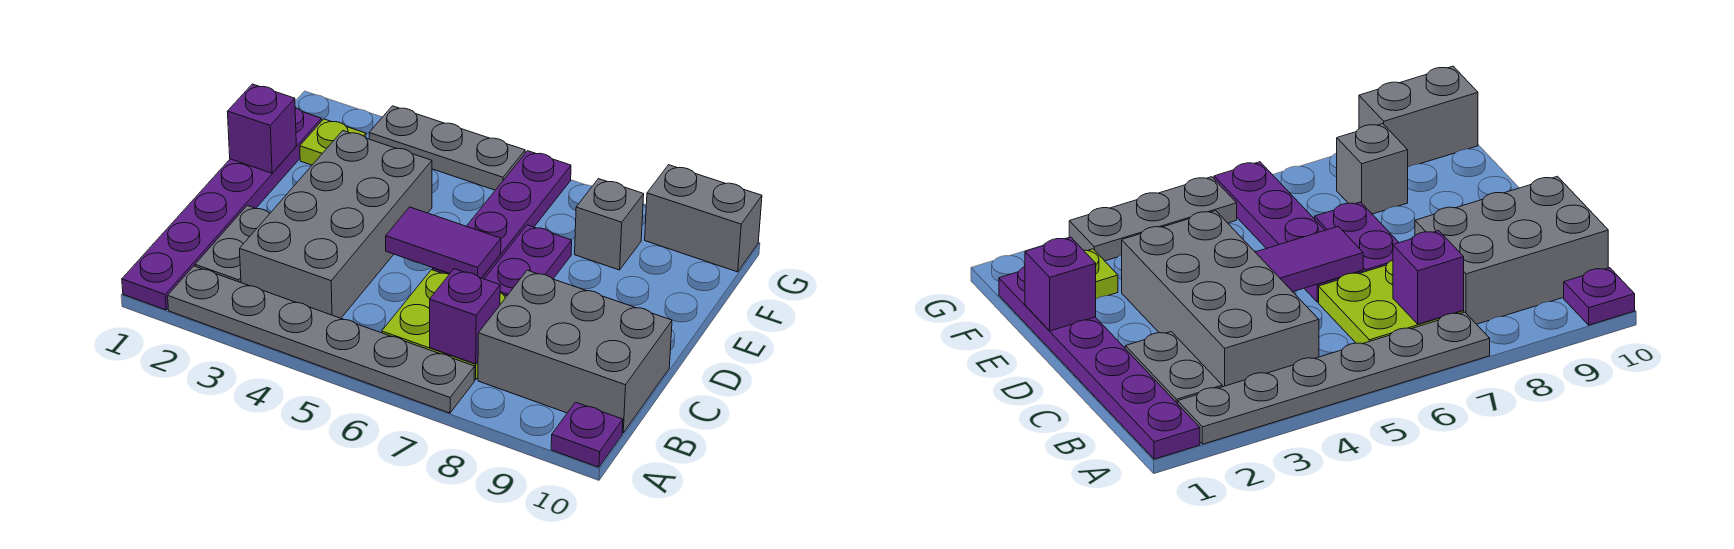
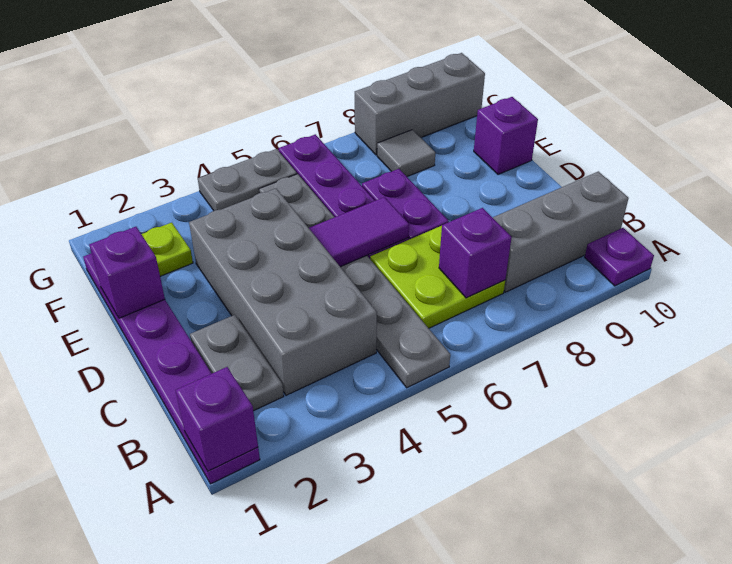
none -> purple 1x1 brick [176,367,258,471]
grey 1x6 plate [168,266,475,413] -> grey 1x6 plate turned to [259,174,450,388]
grey 2x3 brick [478,270,672,433] -> grey 1x3 brick [493,171,629,292]
none -> purple 1x1 brick [474,97,538,175]
grey 1x1 brick [575,179,644,270] -> grey 1x1 tile [377,130,435,177]
grey 1x3 plate [369,106,525,190] -> grey 1x2 plate [198,149,297,211]
grey 1x2 brick [645,165,762,272] -> grey 1x3 brick [355,53,485,155]

